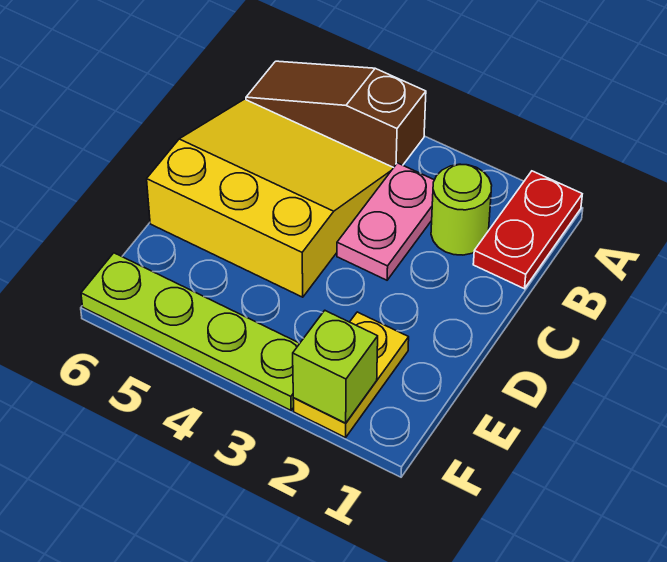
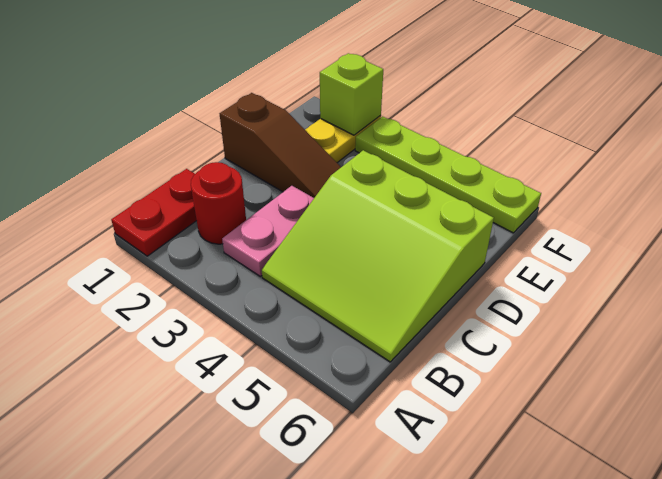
brown 1x3 slope [246,61,426,168] -> brown 1x3 slope moved to [220,93,341,198]
lime 1x1 round brick [431,164,492,255] -> red 1x1 round brick [191,162,246,244]
yellow 3x3 slope [147,99,393,297] -> lime 3x3 slope [262,150,494,362]

